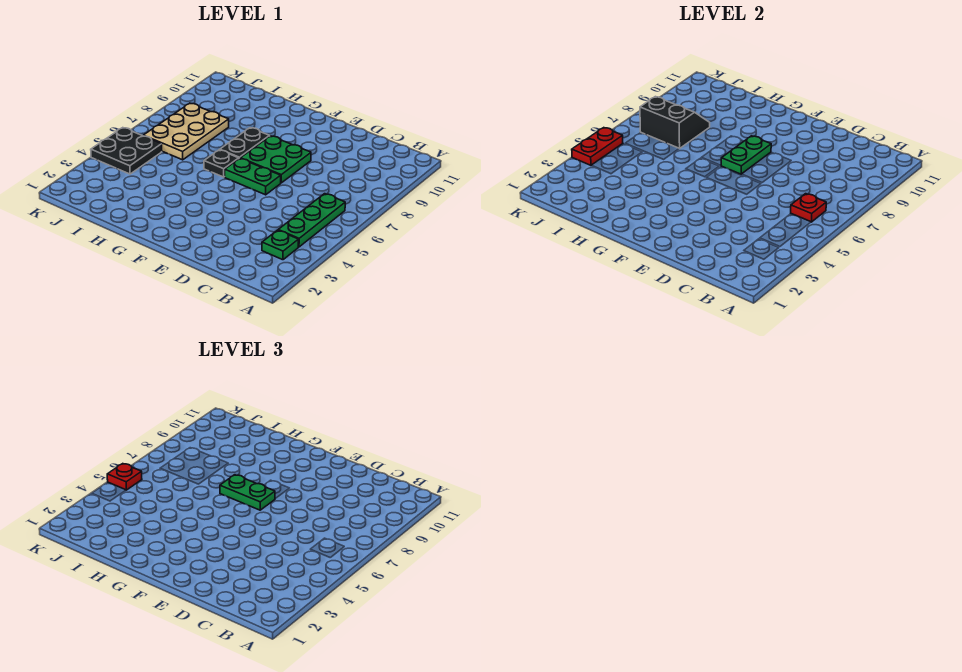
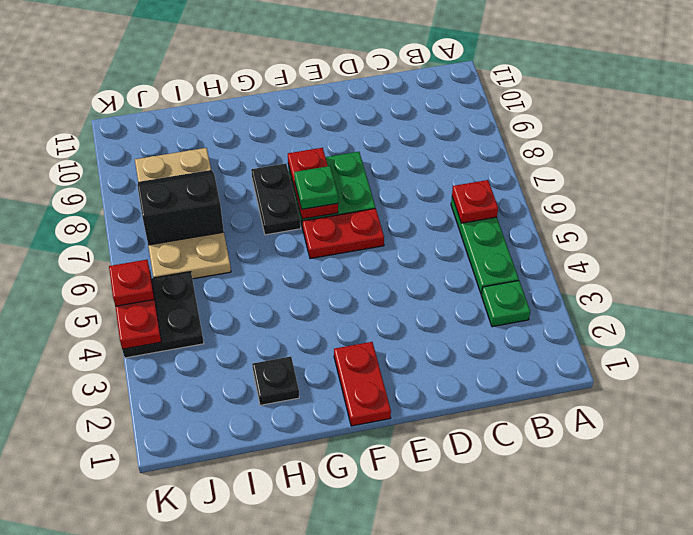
green 1x2 plate [225,158,281,195] -> red 1x2 plate [302,208,384,259]
none -> red 1x2 plate [334,342,391,426]
green 1x2 plate [721,136,771,174] -> red 1x2 plate [288,148,338,219]
green 1x2 plate [220,475,275,510] -> green 1x1 plate [294,166,338,209]
black 1x1 plate [204,150,239,177] -> black 1x1 plate moved to [252,357,299,405]
tan 2x3 plate [143,103,229,160] -> tan 2x4 plate [135,148,231,279]

